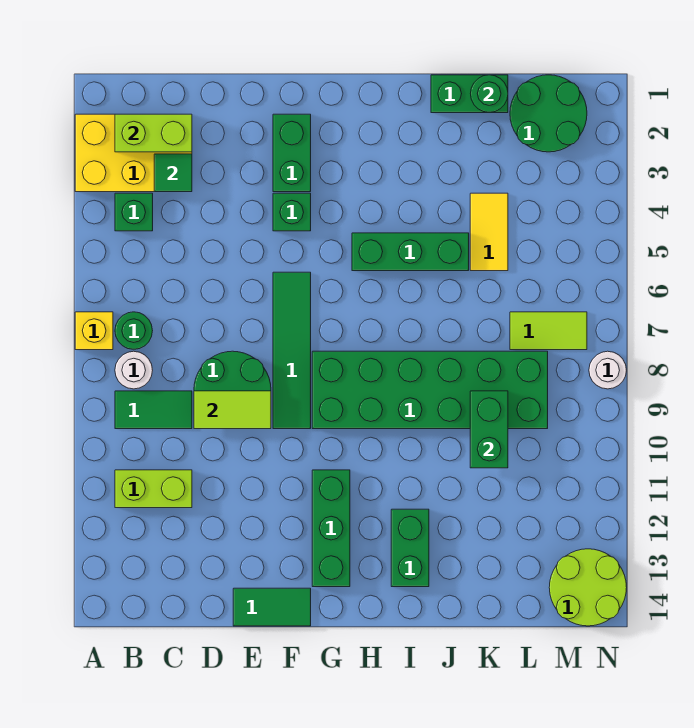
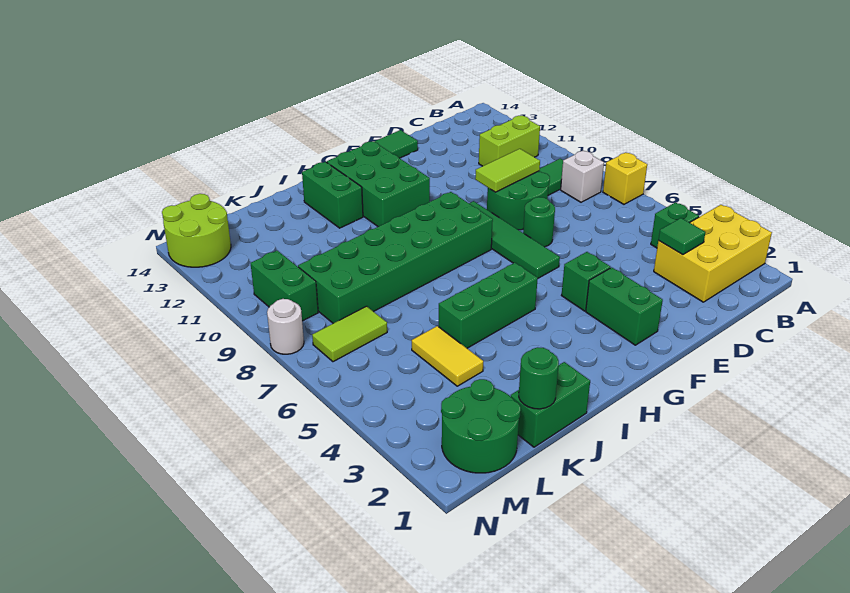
lime 1x2 brick [115,114,192,152] -> none
green 1x1 round brick [115,312,153,349] -> green 1x1 round brick moved to [523,197,555,247]
white 1x1 round brick [115,351,153,389] -> white 1x1 brick [561,151,604,202]
green 1x3 brick [312,470,350,587] -> green 2x3 brick [327,141,430,227]
green 1x2 brick [470,391,508,468] -> green 1x2 brick moved to [251,251,318,321]

